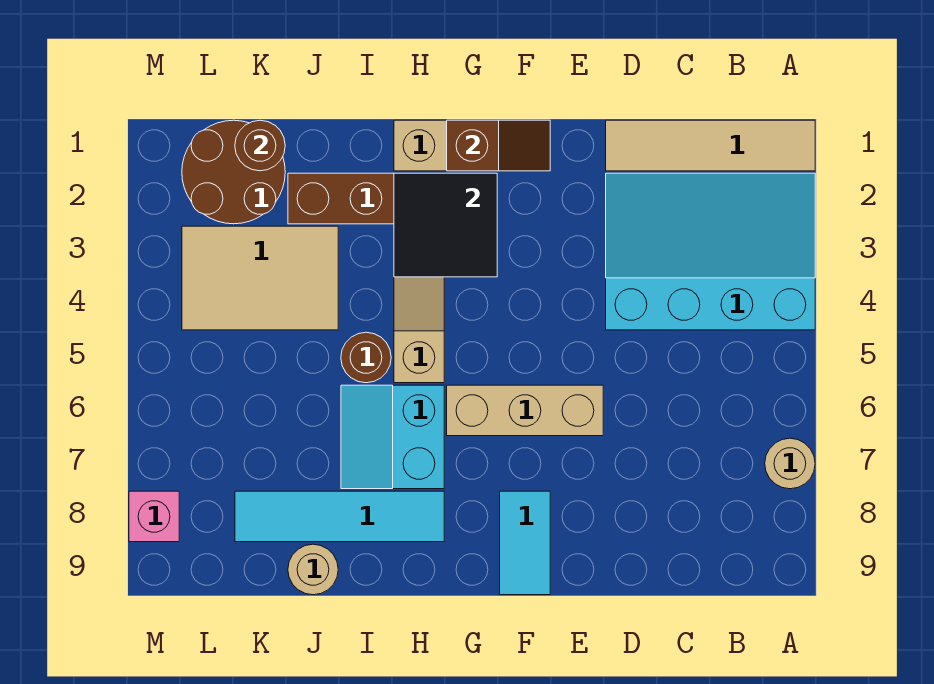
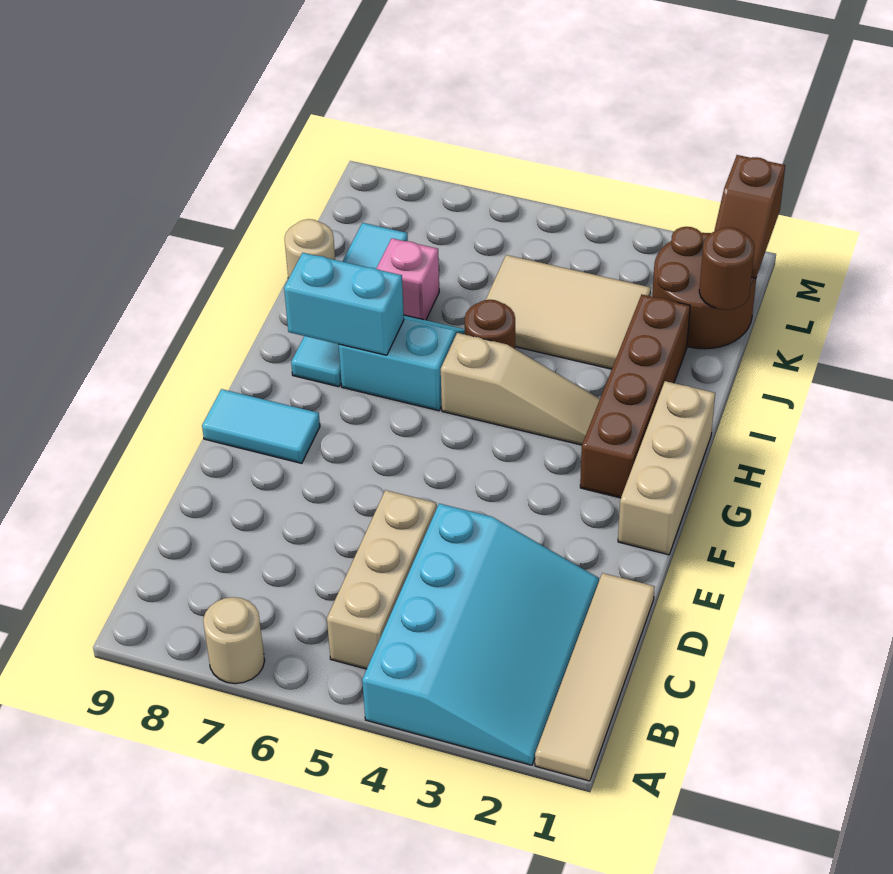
tan 1x3 brick [447,385,603,436] -> tan 1x3 brick moved to [327,490,437,669]
brown 1x2 slope [447,120,550,171] -> brown 1x2 slope moved to [714,155,785,278]
black 2x2 tile [394,173,497,277] -> none
none -> cyan 1x2 brick [284,253,404,355]
tan 2x3 tile [182,226,338,330] -> tan 2x3 tile turned to [486,255,651,369]
pink 1x1 brick [129,491,179,542] -> pink 1x1 brick moved to [376,238,439,320]

